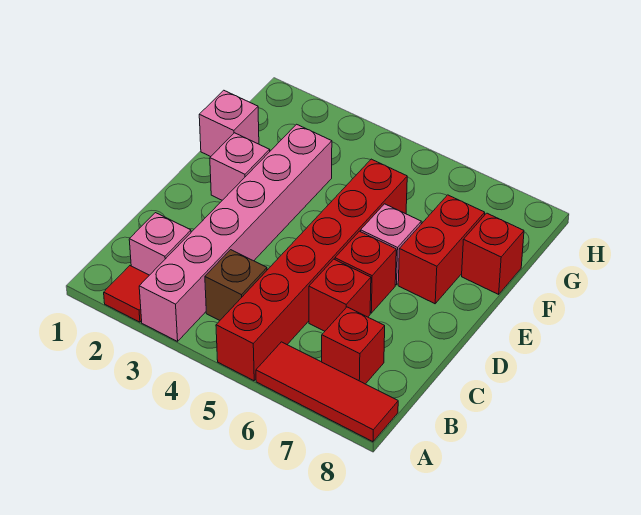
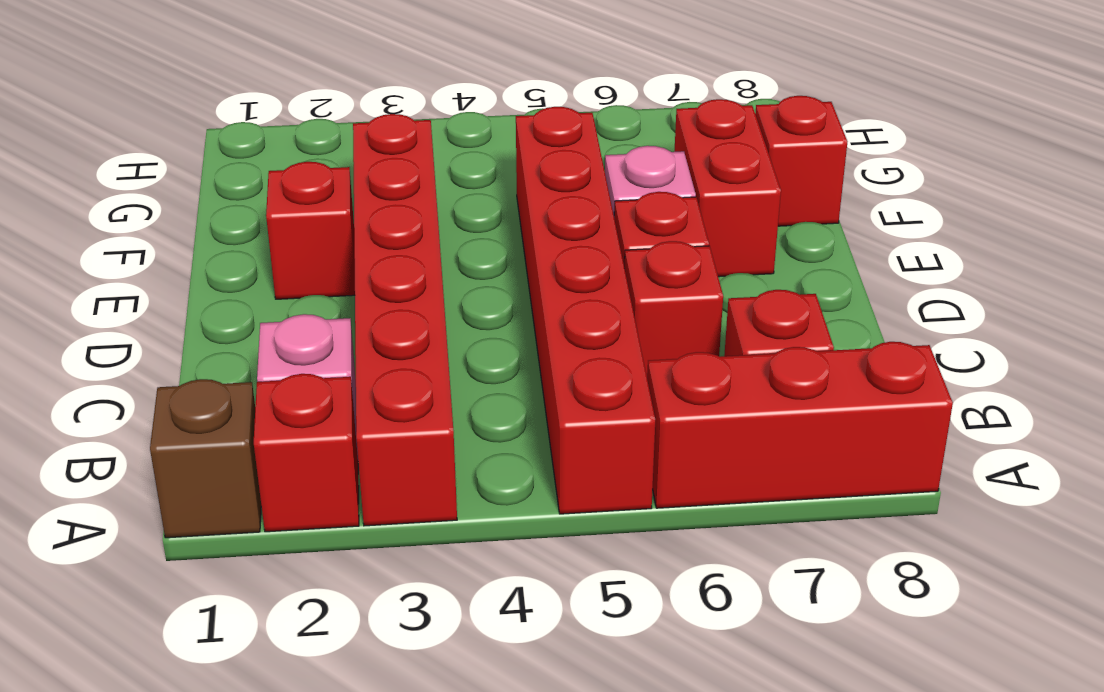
red 1x1 tile [104,266,149,322] -> red 1x1 brick [254,374,359,532]
pink 1x6 brick [139,124,332,341] -> red 1x6 brick [353,114,457,526]
red 1x3 tile [256,342,398,442] -> red 1x3 brick [647,342,953,508]
brown 1x1 brick [205,250,267,320] -> brown 1x1 brick moved to [150,379,261,538]
pink 1x1 brick [210,133,270,200] -> red 1x1 brick [266,162,355,299]
pink 1x1 brick [199,90,259,157] -> none

